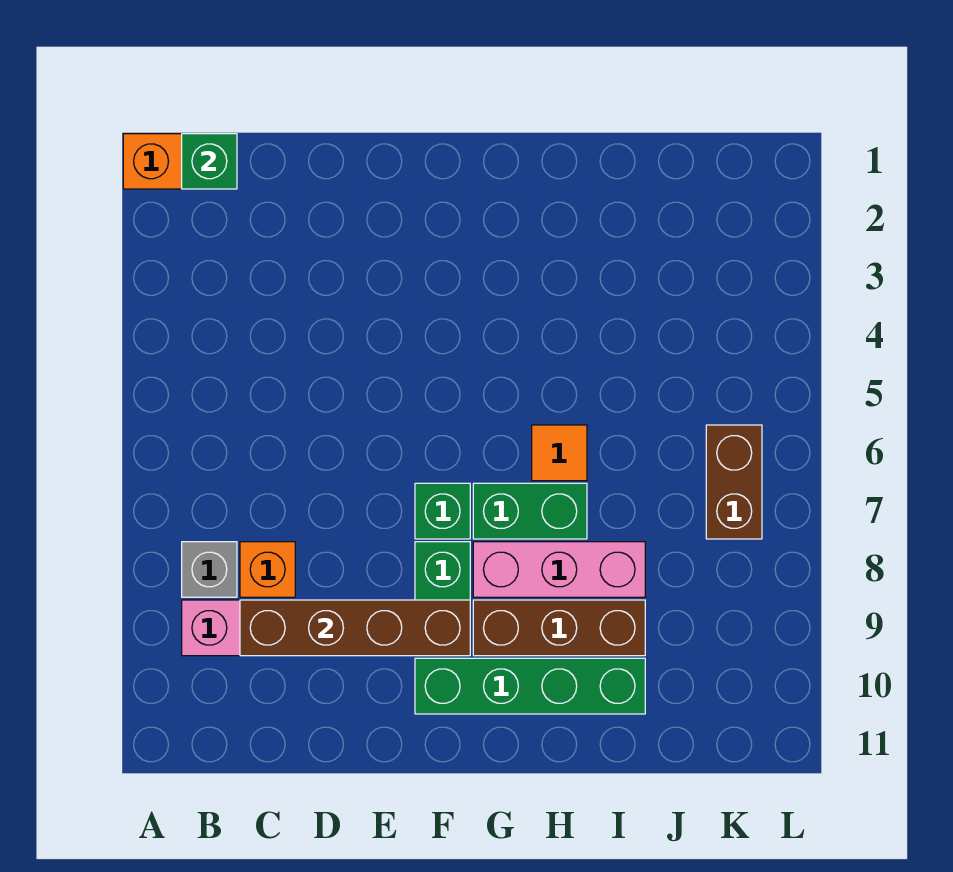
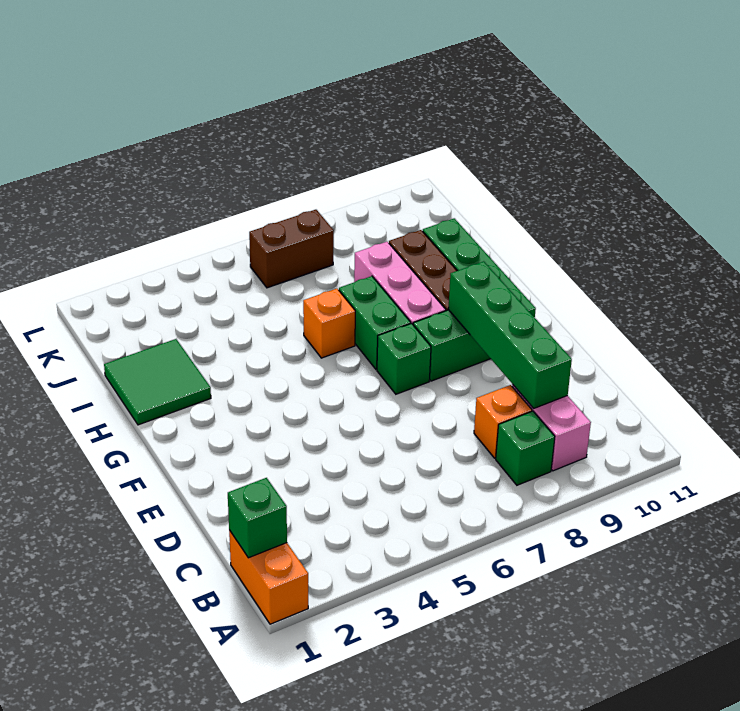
grey 1x1 brick [182,542,237,597] -> green 1x1 brick [496,411,555,485]
brown 1x4 brick [240,600,470,656] -> green 1x4 brick [448,261,572,408]
none -> green 2x2 tile [104,339,211,425]
orange 1x1 tile [532,425,587,481] -> orange 1x1 brick [303,289,355,358]

